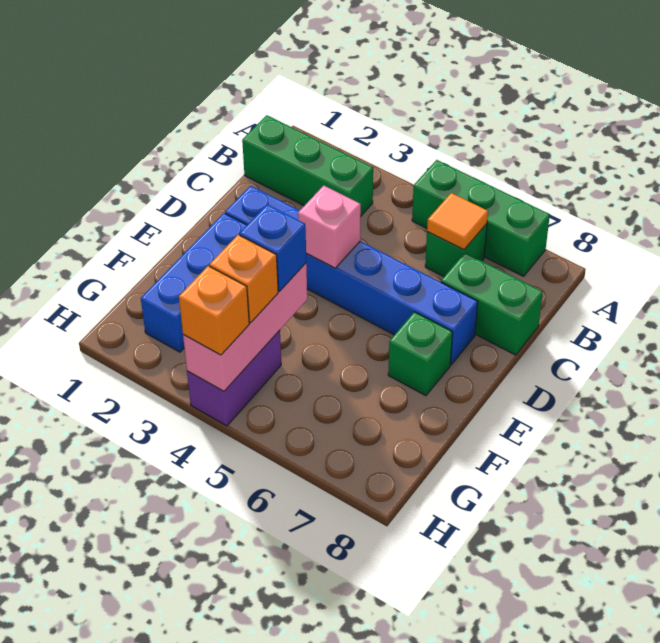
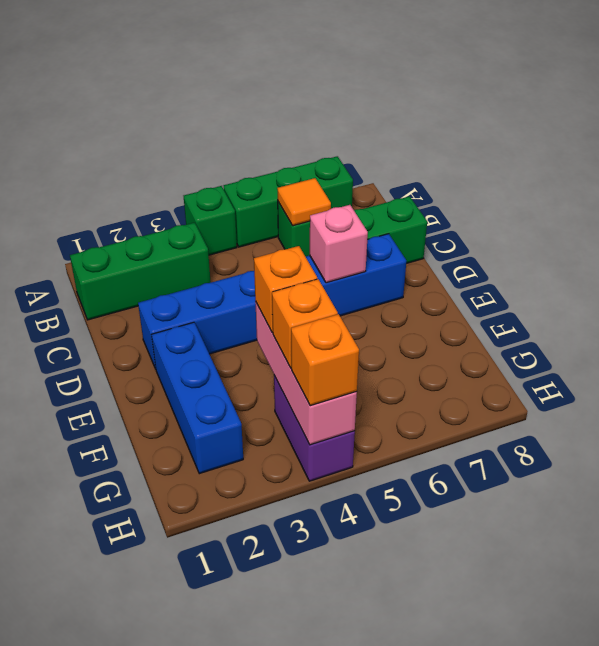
pink 1x1 brick [298,186,361,268] -> pink 1x1 brick moved to [310,205,368,283]
green 1x1 brick [388,312,453,396] -> green 1x1 brick moved to [184,186,237,255]
blue 1x1 brick [239,204,306,291] -> orange 1x1 brick [254,246,317,333]

